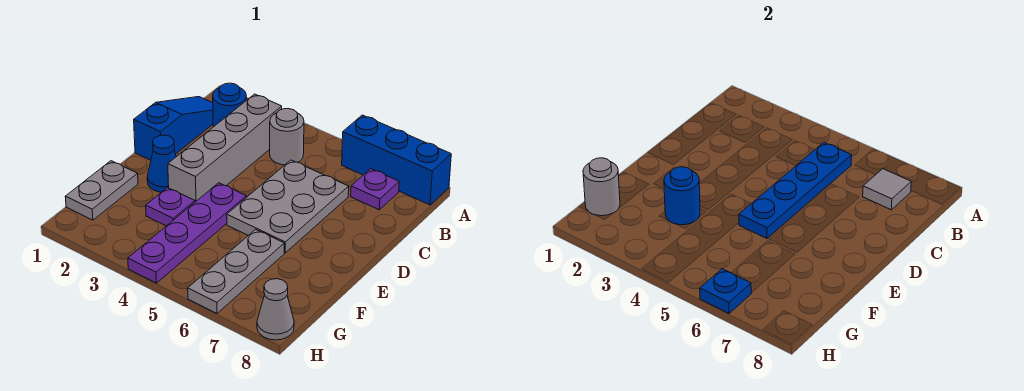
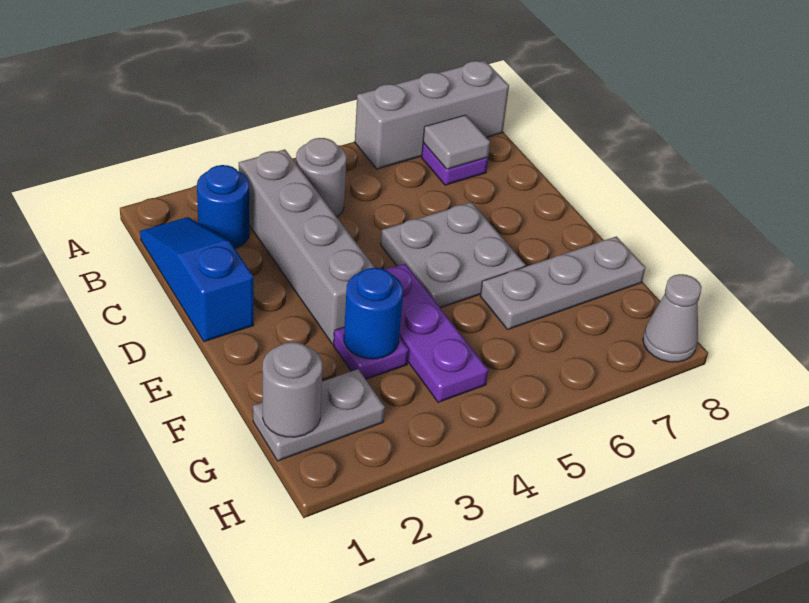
blue 1x3 brick [342,115,451,205] -> grey 1x3 brick [355,61,509,169]
blue 1x4 plate [739,142,852,238] -> none
grey 2x3 plate [227,160,349,253] -> grey 2x2 plate [381,202,525,308]
blue 1x1 cone [147,135,176,192] -> none
purple 1x4 plate [128,183,246,283] -> purple 1x3 plate [385,264,488,402]
grey 1x2 plate [65,161,138,220] -> grey 1x2 plate turned to [253,369,385,461]
grey 1x3 plate [188,229,284,313] -> grey 1x3 plate turned to [480,236,646,329]
blue 1x1 plate [700,269,751,313] -> none

